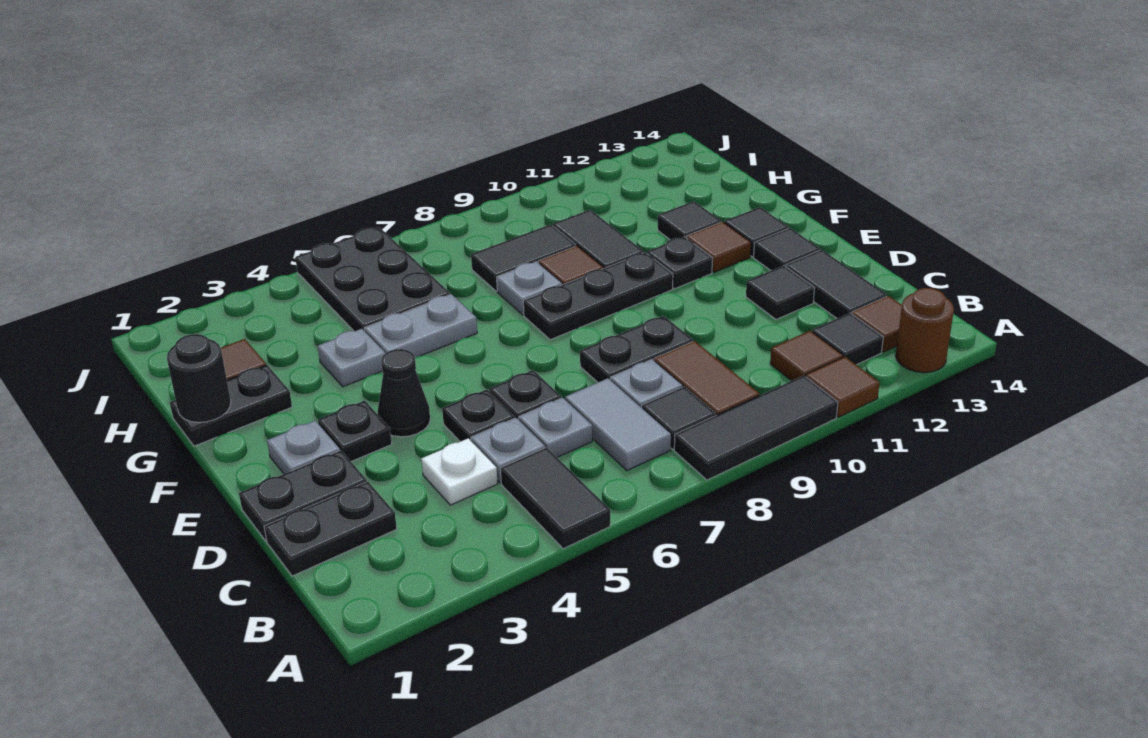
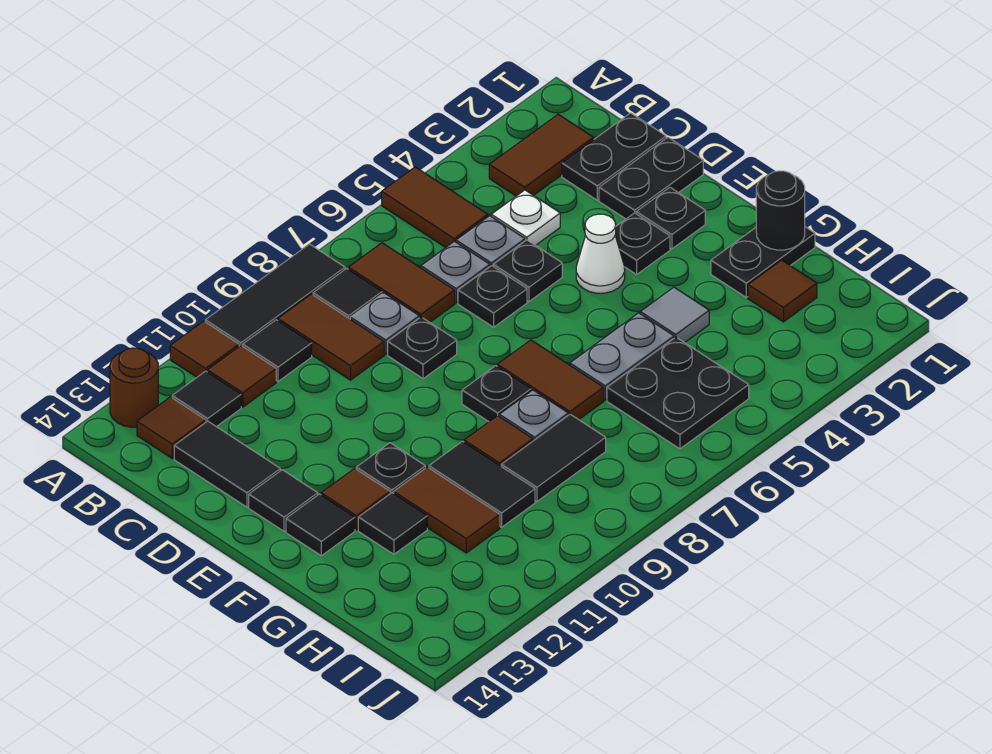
black 1x2 tile [500,448,610,549] -> brown 1x2 tile [382,167,488,248]
none -> brown 1x2 tile [489,114,594,196]
grey 1x2 tile [565,378,671,471] -> brown 1x2 tile [348,243,455,322]
black 1x2 plate [580,316,693,382] -> black 1x1 plate [388,317,457,379]
black 1x1 tile [746,266,815,320] -> black 1x1 tile moved to [243,320,312,381]
grey 1x1 plate [267,421,340,474] -> black 1x1 plate [636,187,705,249]
black 1x1 cone [378,349,430,437] -> white 1x1 cone [576,214,625,293]
none -> brown 1x2 tile [497,340,604,420]
black 1x3 plate [523,252,673,340] -> black 1x1 plate [462,366,531,422]
grey 1x1 plate [318,329,385,387] -> grey 1x1 tile [640,287,709,343]
none -> brown 1x2 tile [394,467,500,553]
black 2x3 plate [295,227,450,331] -> black 2x2 plate [607,337,749,449]

